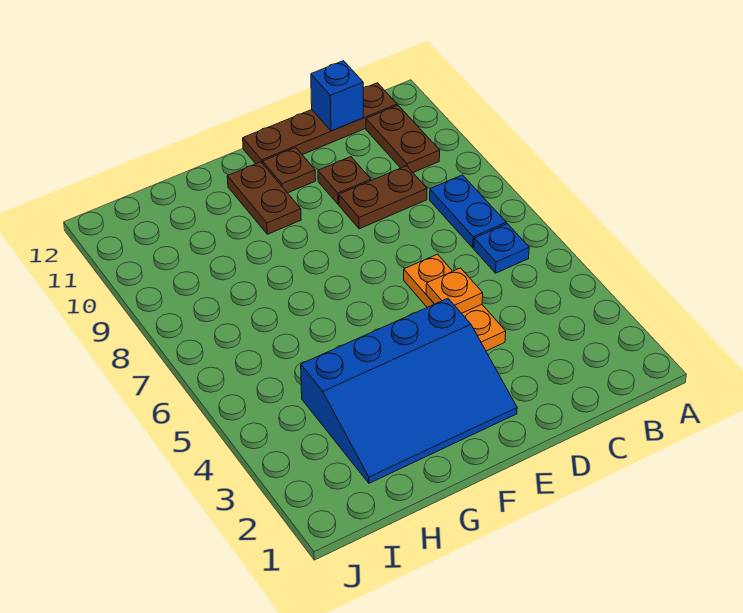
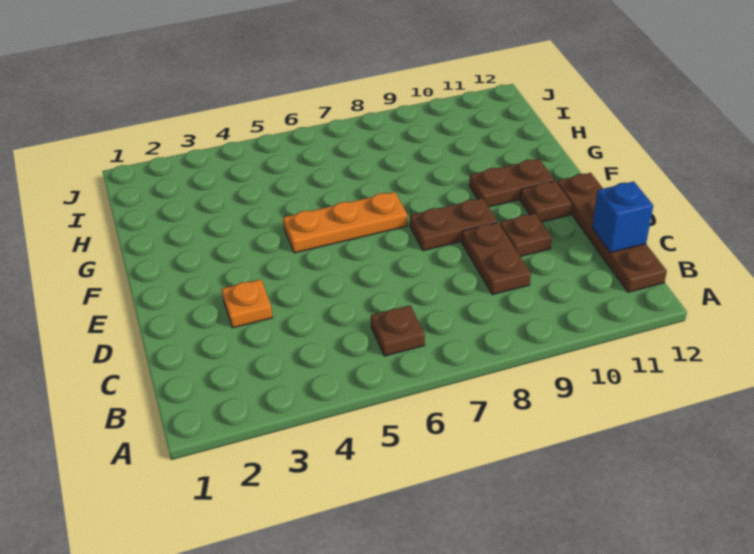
blue 1x1 plate [474,224,529,273] -> brown 1x1 plate [371,305,425,356]
blue 1x2 plate [430,175,506,248] -> none
brown 1x2 plate [366,105,440,173] -> brown 1x2 plate moved to [410,198,497,251]
orange 1x3 plate [404,254,506,351] -> orange 1x3 plate moved to [283,192,407,253]
orange 1x1 plate [426,268,483,313] -> orange 1x1 plate moved to [222,279,273,328]
blue 3x4 slope [301,298,517,483] -> none

